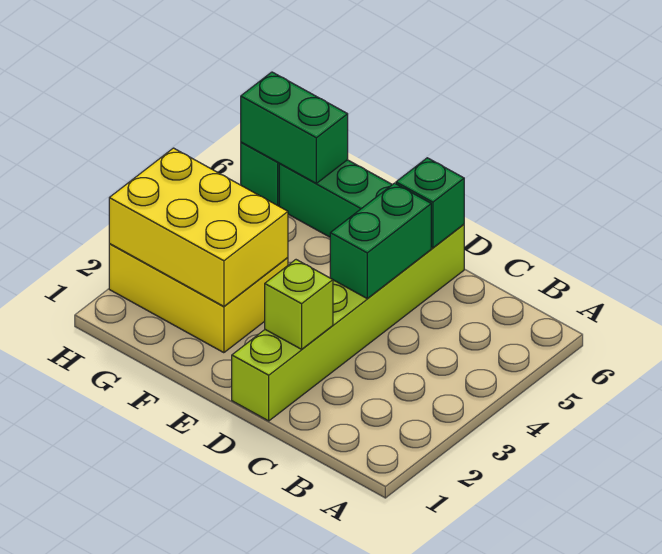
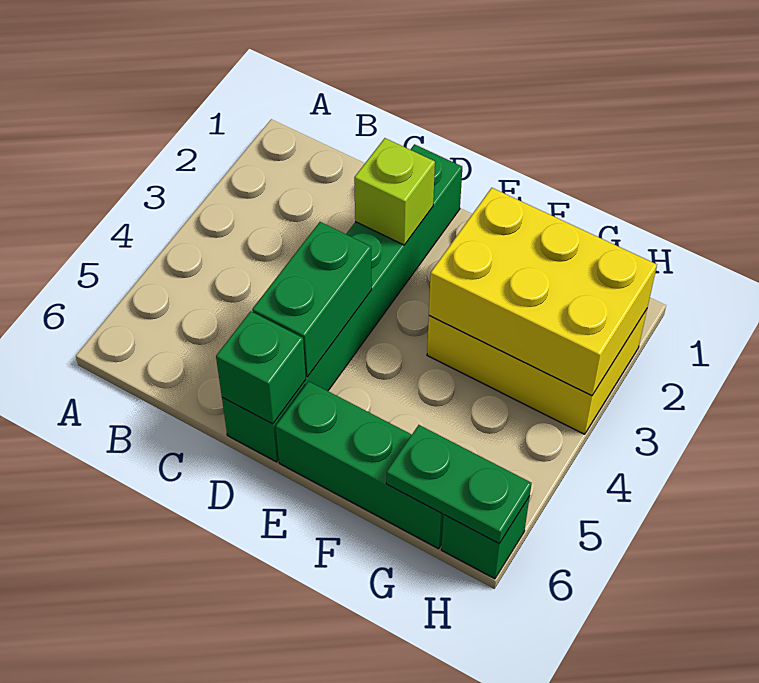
lime 1x6 brick [232,224,464,421] -> green 1x6 brick [222,144,462,462]
green 1x2 brick [241,72,348,183] -> green 1x2 plate [386,425,532,543]

